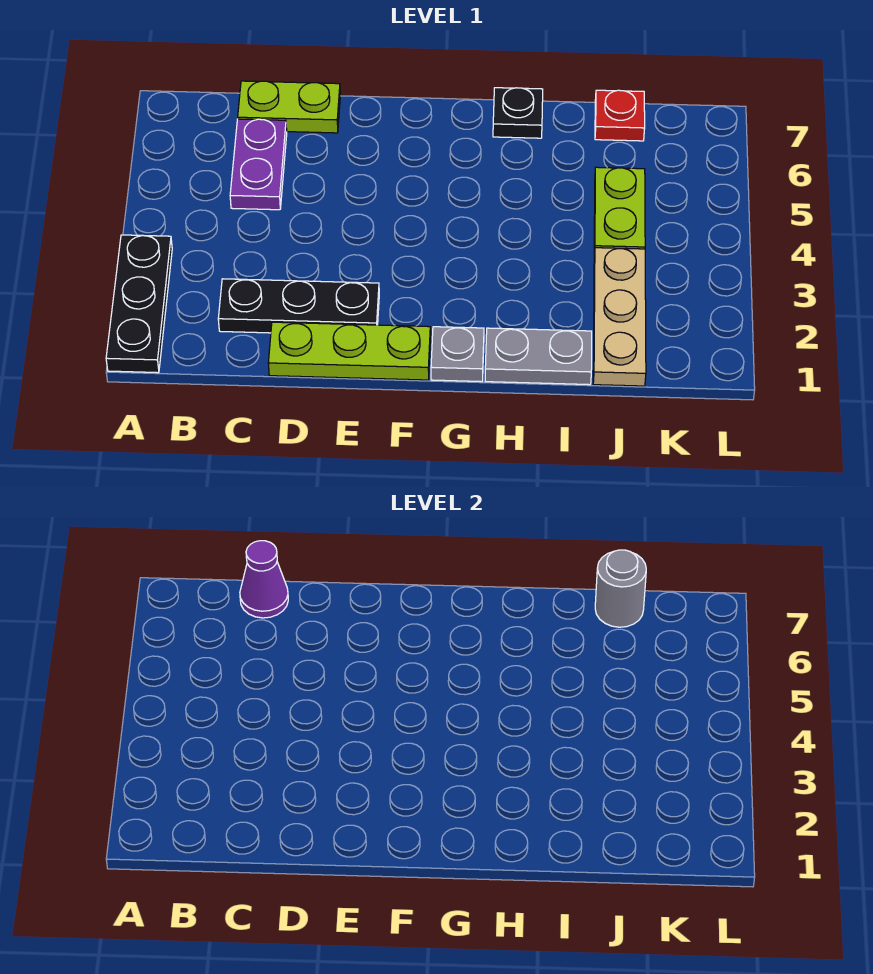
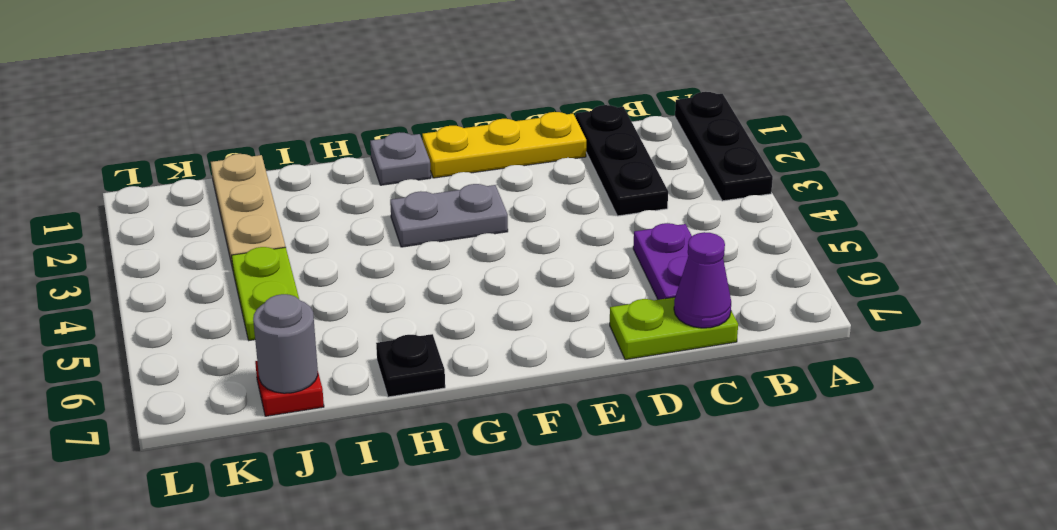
black 1x3 plate [218,279,379,333] -> black 1x3 plate turned to [576,105,668,216]
lime 1x3 plate [268,322,430,380] -> yellow 1x3 plate [422,112,586,178]
grey 1x2 plate [485,328,592,385] -> grey 1x2 plate moved to [390,184,508,247]

